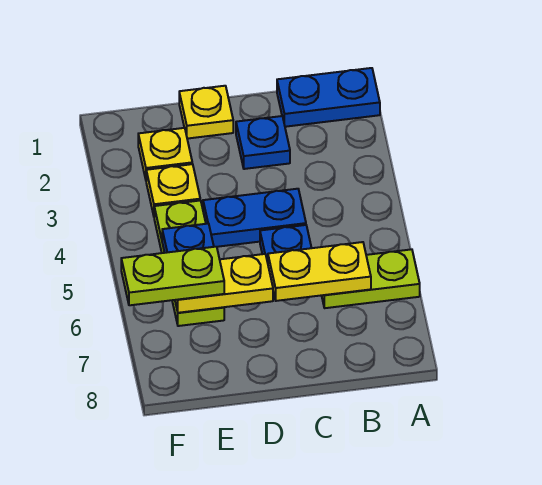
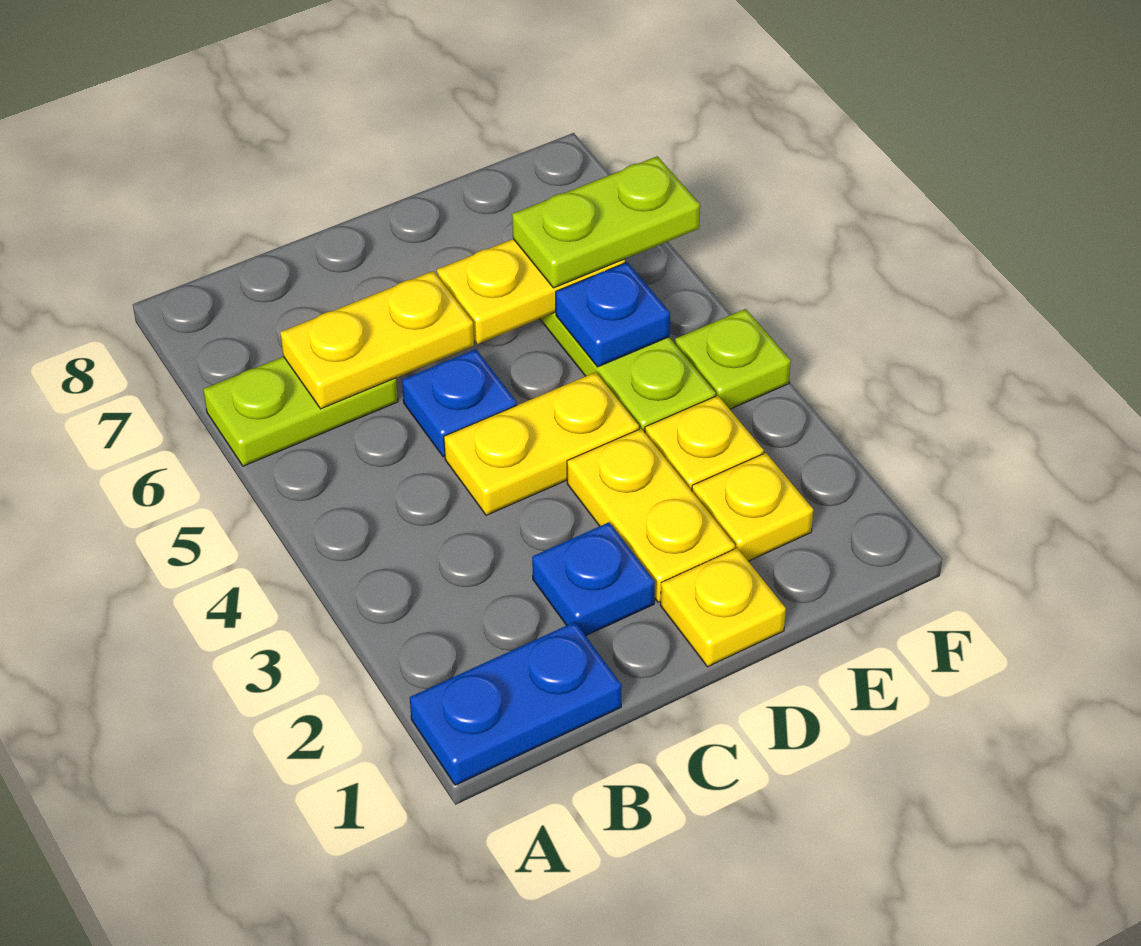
blue 1x2 plate [203,189,306,247] -> yellow 1x2 plate [444,372,639,515]
none -> yellow 1x2 plate [567,429,735,602]
none -> lime 1x1 plate [675,309,791,409]

